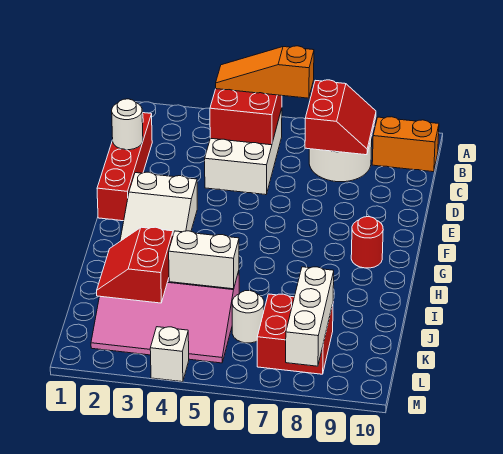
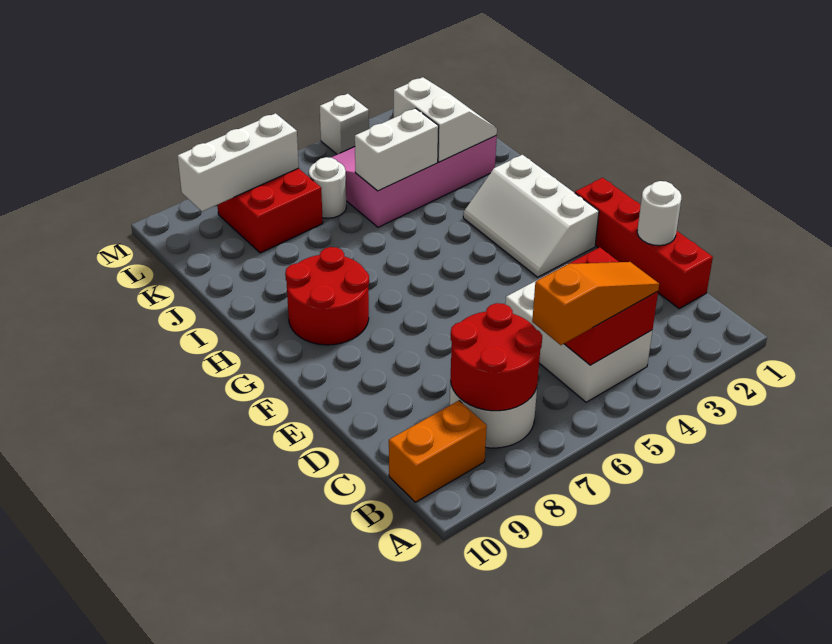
red 2x2 slope [305,80,376,155] -> red 2x2 round brick [450,303,542,411]
white 2x3 slope [120,172,197,241] -> white 2x3 slope turned to [463,155,599,277]
red 1x1 round brick [351,217,383,268] -> red 2x2 round brick [285,247,369,345]
red 2x2 slope [97,227,173,303] -> white 2x2 slope [393,77,497,162]
white 1x3 brick [286,267,334,366] -> white 1x3 brick turned to [178,113,299,211]

